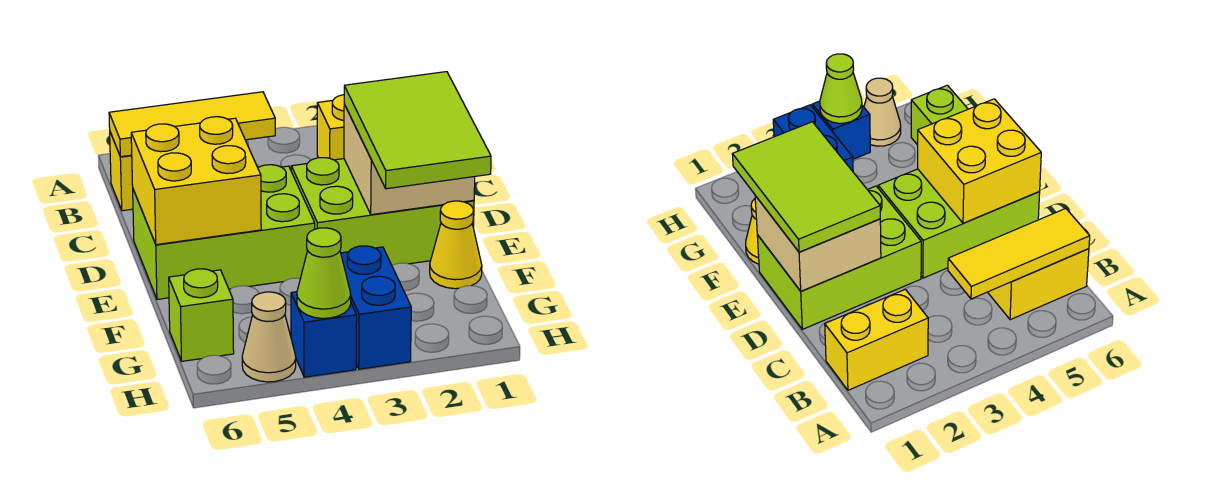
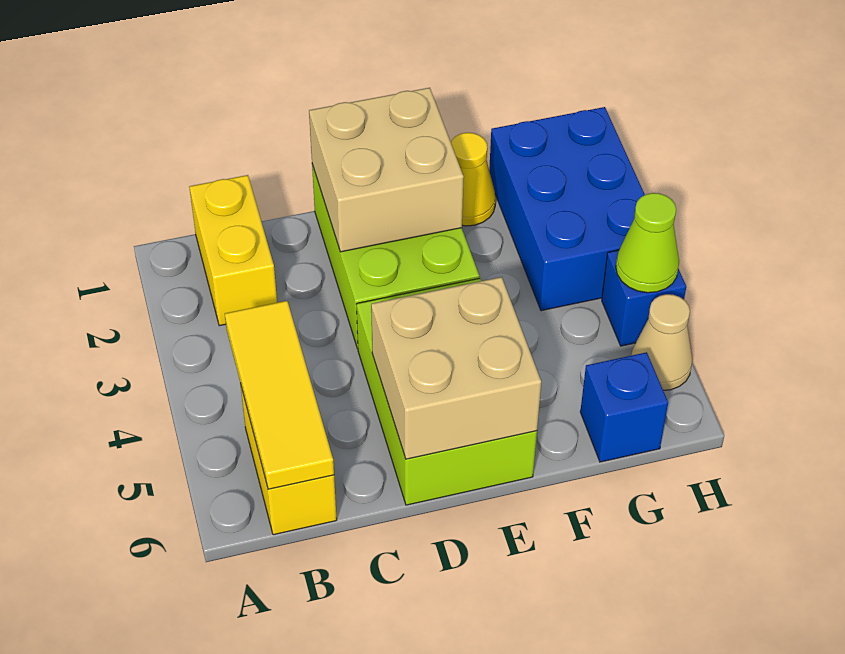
lime 2x3 tile [344,72,491,189] -> none
yellow 2x2 brick [131,117,261,245] -> tan 2x2 brick [371,277,541,459]
blue 1x2 brick [341,246,411,369] -> blue 2x3 brick [489,107,645,311]
lime 1x1 brick [169,269,234,361] -> blue 1x1 brick [580,352,668,462]

